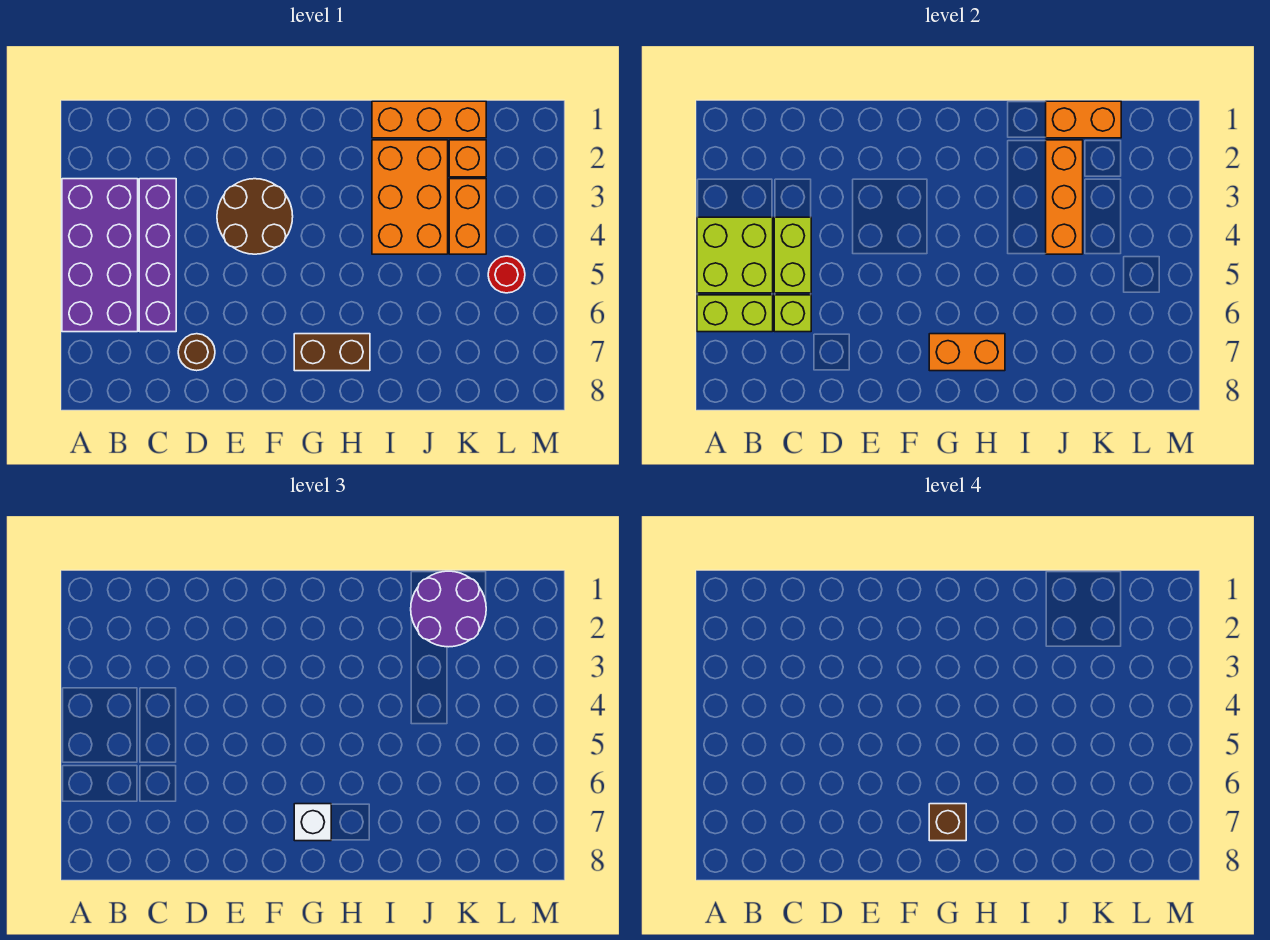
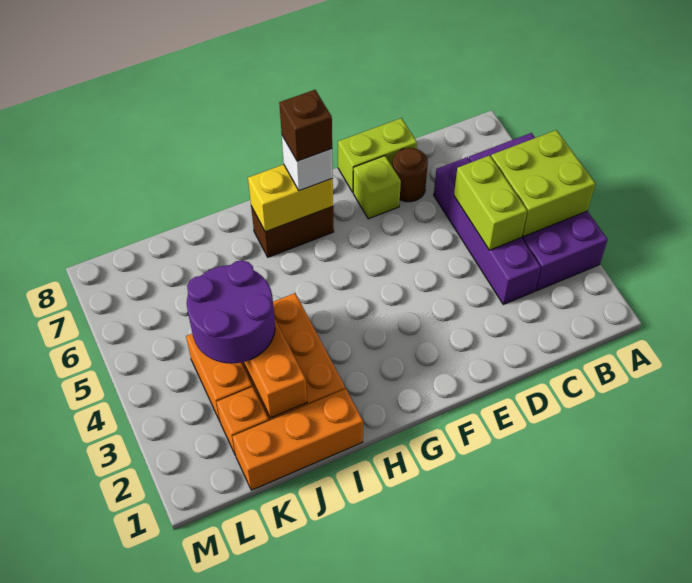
lime 1x2 brick [697,295,773,332] -> lime 1x2 brick moved to [338,118,417,192]
lime 1x1 brick [774,295,811,332] -> lime 1x1 brick moved to [353,156,401,219]
brown 2x2 round brick [217,179,293,254] -> none
orange 1x2 brick [929,334,1005,371] -> yellow 1x2 brick [248,164,333,232]
orange 1x2 brick [1046,101,1121,138] -> none
purple 2x2 round brick [411,571,486,647] -> purple 2x2 round brick moved to [187,260,275,364]
red 1x1 round brick [488,256,525,293] -> none

